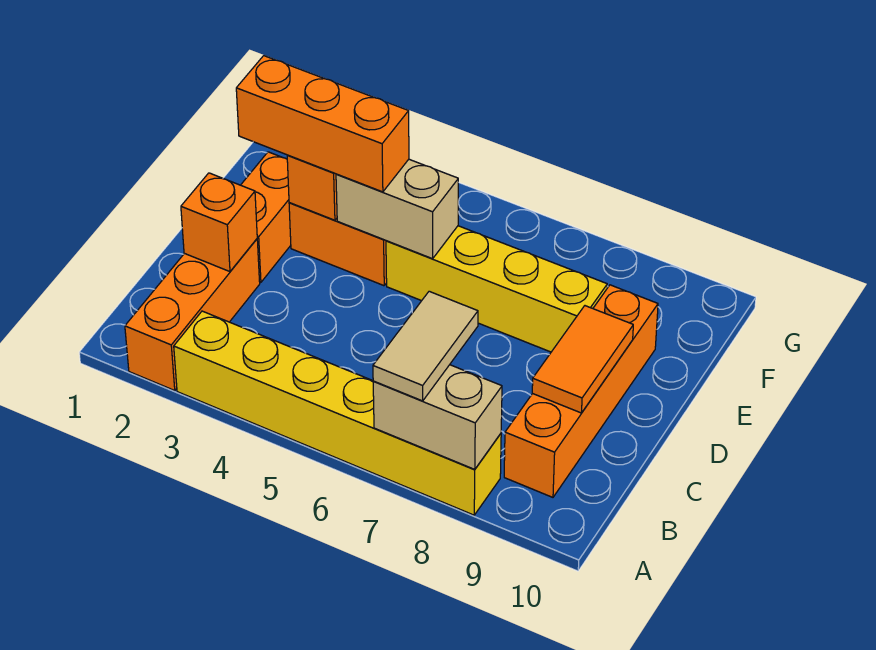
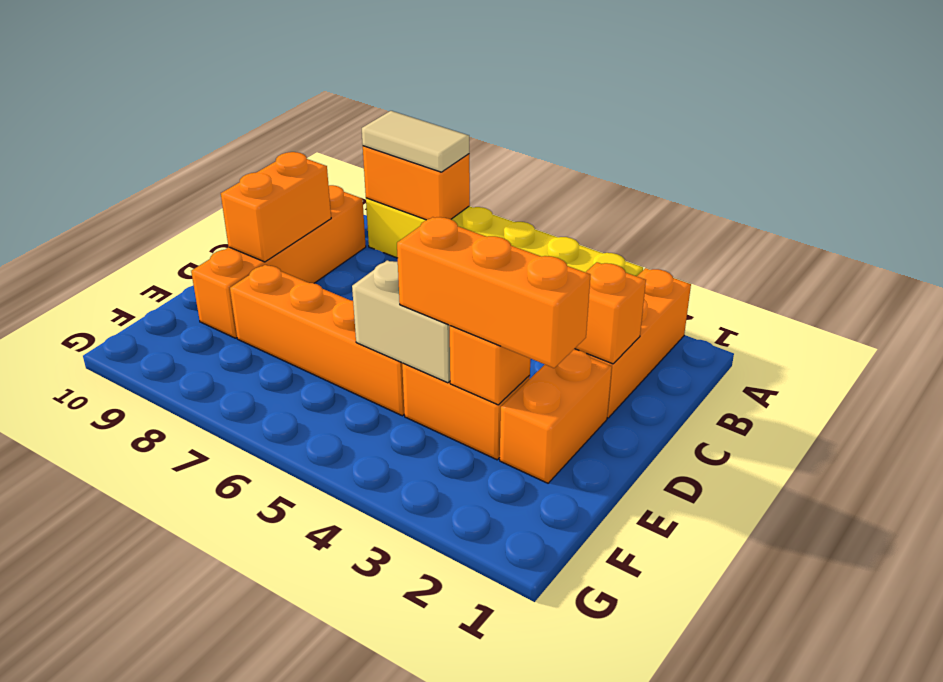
tan 1x2 brick [373,365,502,469] -> orange 1x2 brick [363,146,470,220]
tan 1x2 tile [373,291,478,401] -> tan 1x2 tile turned to [362,111,469,172]
orange 1x2 tile [532,306,633,413] -> orange 1x2 brick [221,152,331,262]
yellow 1x4 brick [386,226,607,352] -> orange 1x4 brick [230,265,404,416]

